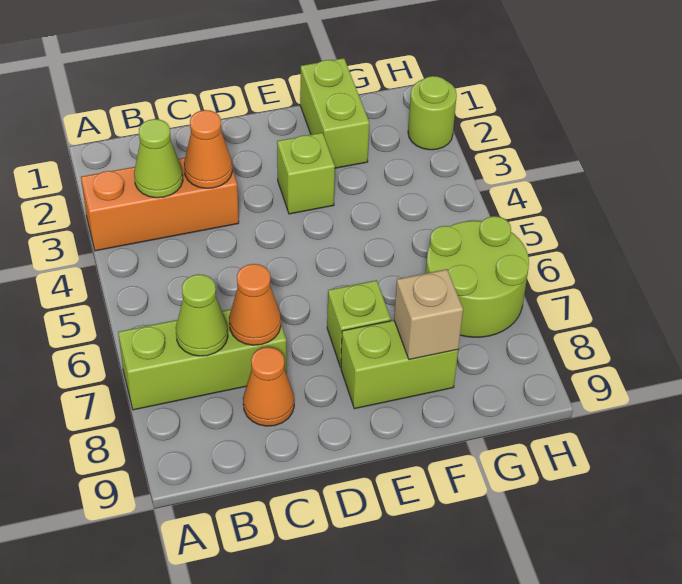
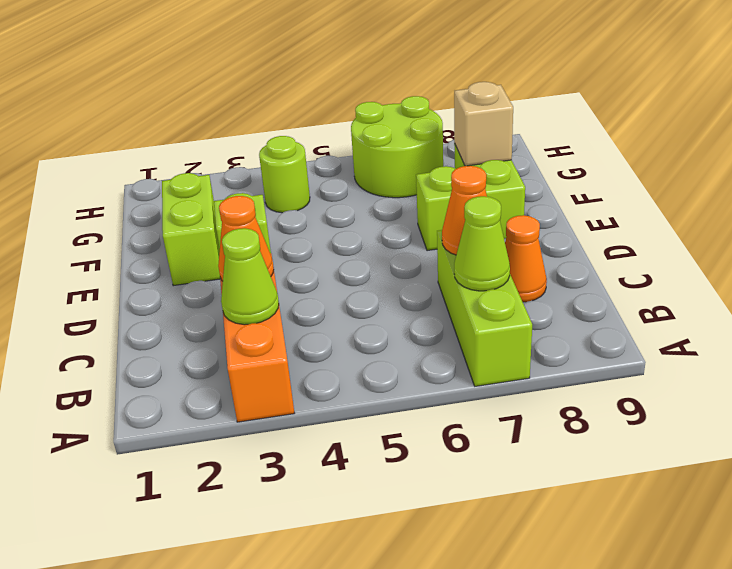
lime 1x2 brick [300,58,369,168] -> lime 1x2 brick turned to [162,173,220,286]
lime 1x1 round brick [408,76,457,150] -> lime 1x1 round brick moved to [259,136,310,213]

